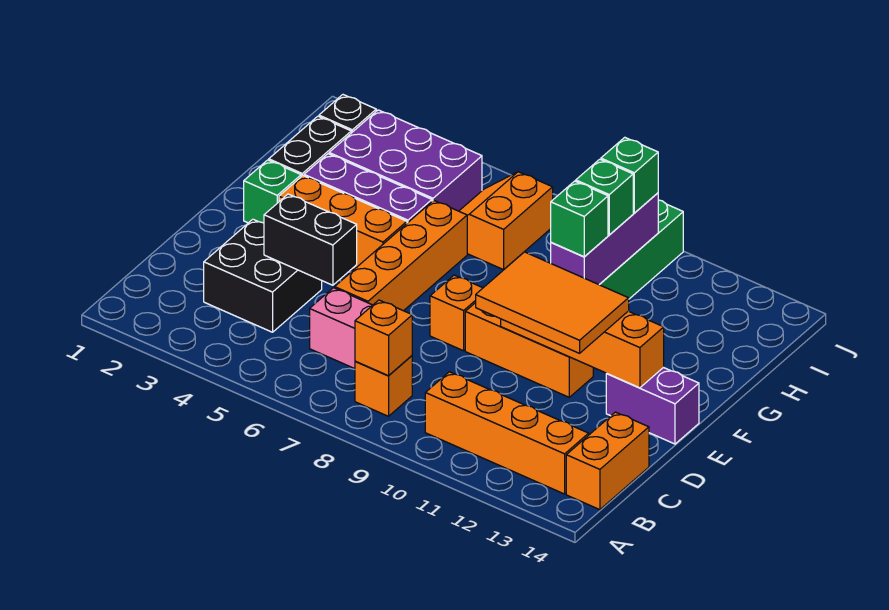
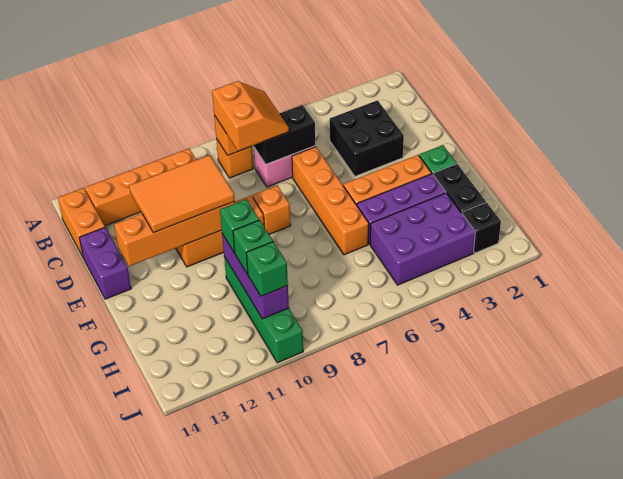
black 1x2 brick [264,194,357,285] -> black 1x2 brick moved to [254,105,315,164]
purple 1x2 brick [606,367,699,444] -> purple 1x2 brick turned to [79,228,131,299]
orange 2x2 slope [459,172,553,270] -> orange 2x2 slope moved to [212,81,289,151]

